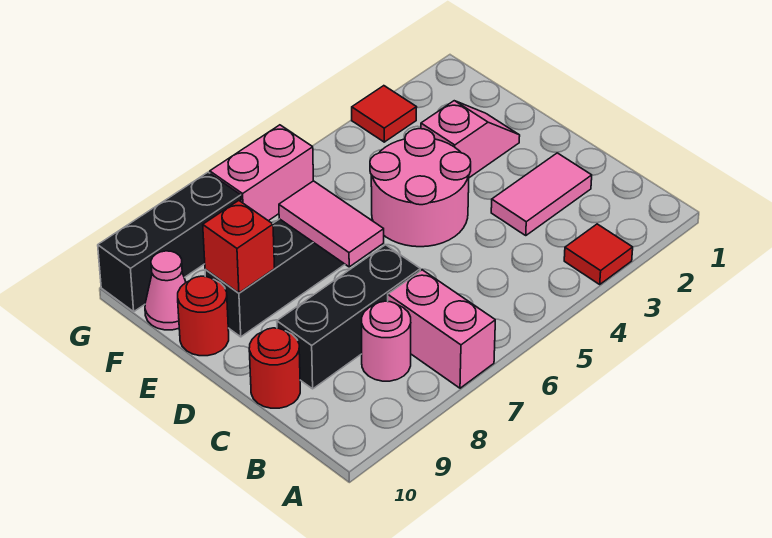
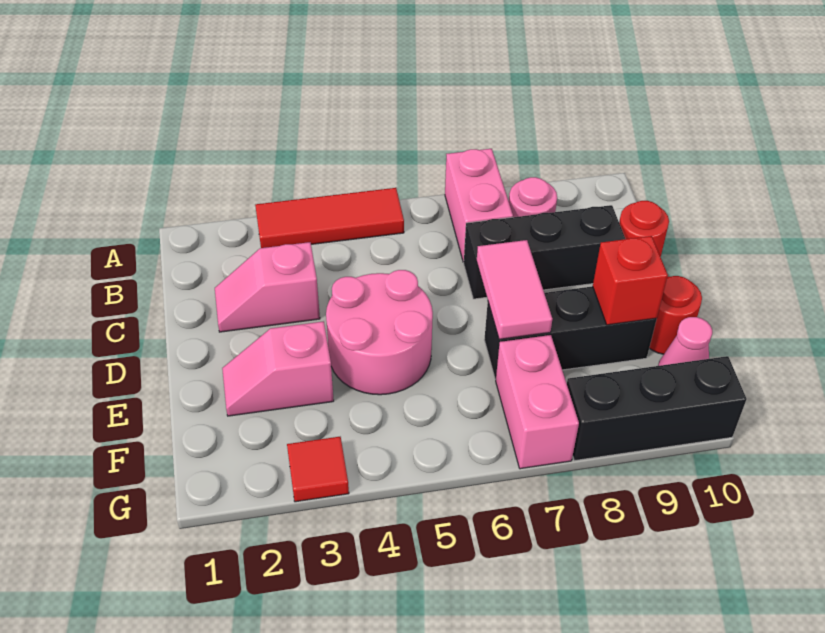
red 1x1 tile [564,224,633,284] -> red 1x3 tile [255,188,404,248]
pink 1x2 tile [491,153,592,235] -> pink 1x2 slope [215,242,320,332]
pink 1x2 brick [210,125,313,221] -> pink 1x2 brick turned to [496,335,579,469]

